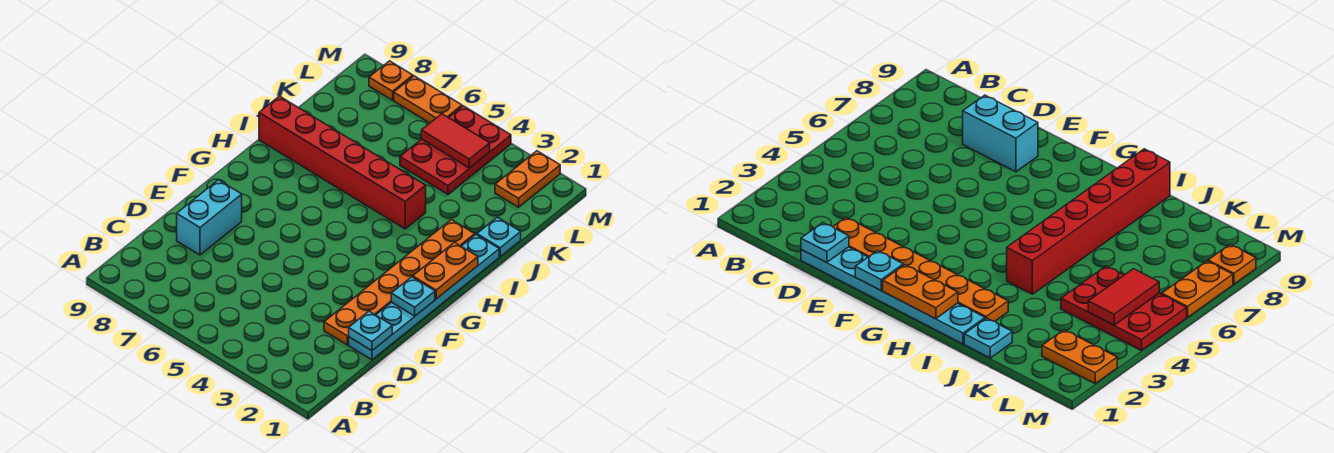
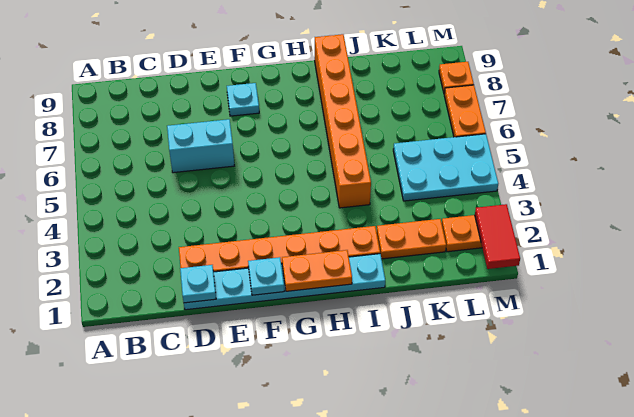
cyan 1x2 brick [177,180,242,255] -> cyan 1x2 brick moved to [167,119,234,173]
red 1x6 brick [259,96,426,229] -> orange 1x6 brick [315,34,371,208]
cyan 1x1 plate [477,217,521,256] -> cyan 1x1 plate moved to [227,83,259,116]
none -> orange 1x2 plate [377,219,446,259]
red 2x3 plate [400,106,511,194] -> cyan 2x3 plate [393,134,498,201]
red 1x2 tile [421,114,490,168] -> red 1x2 tile moved to [475,204,520,269]

